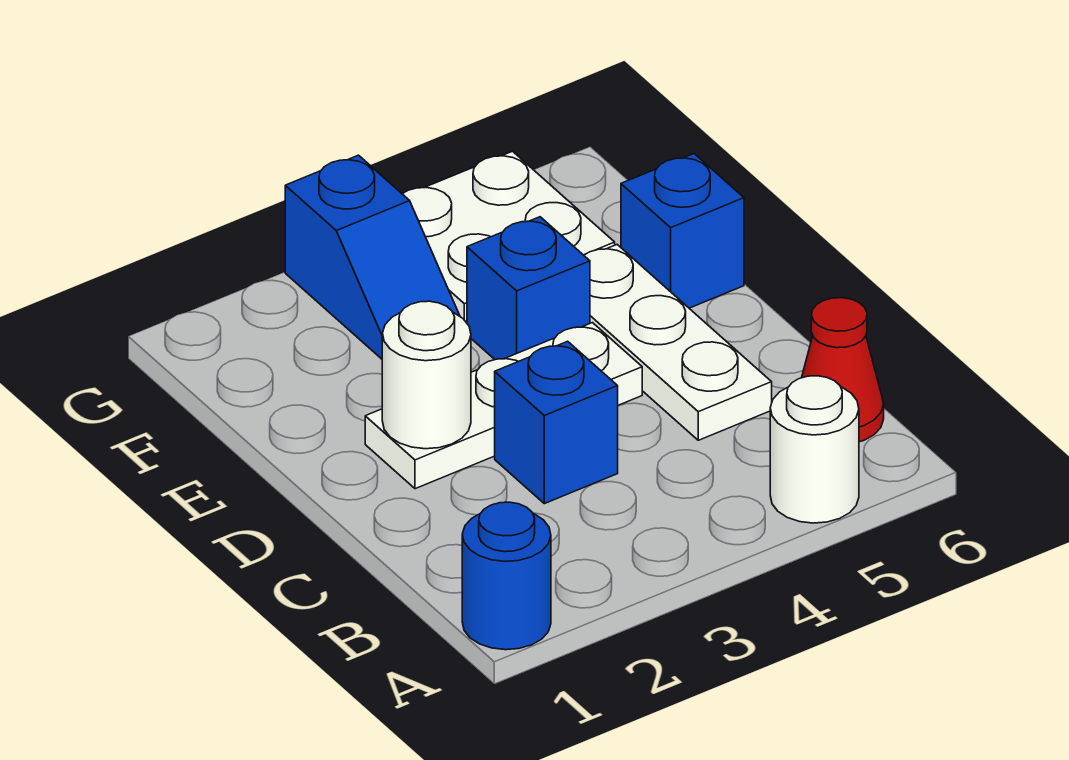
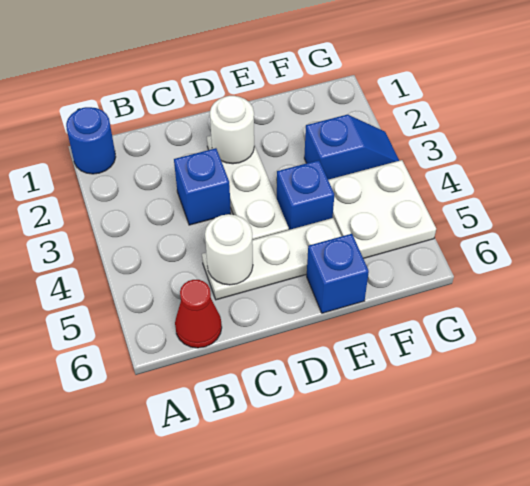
white 1x1 round brick [770,376,859,523] -> white 1x1 round brick moved to [205,214,253,285]
blue 1x2 slope [285,155,460,359] -> blue 1x2 slope turned to [304,115,399,180]

